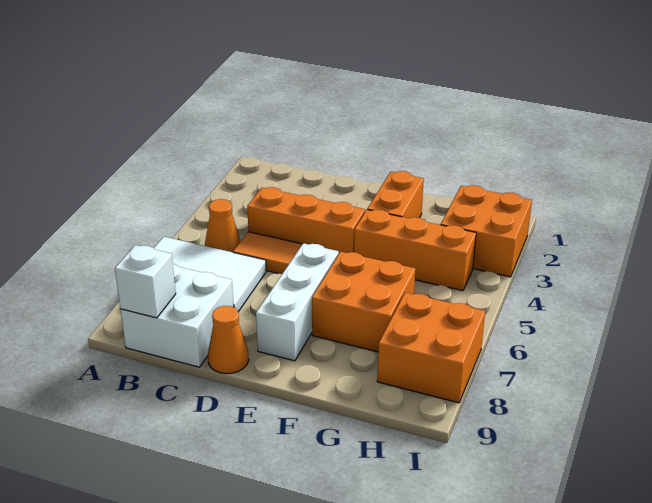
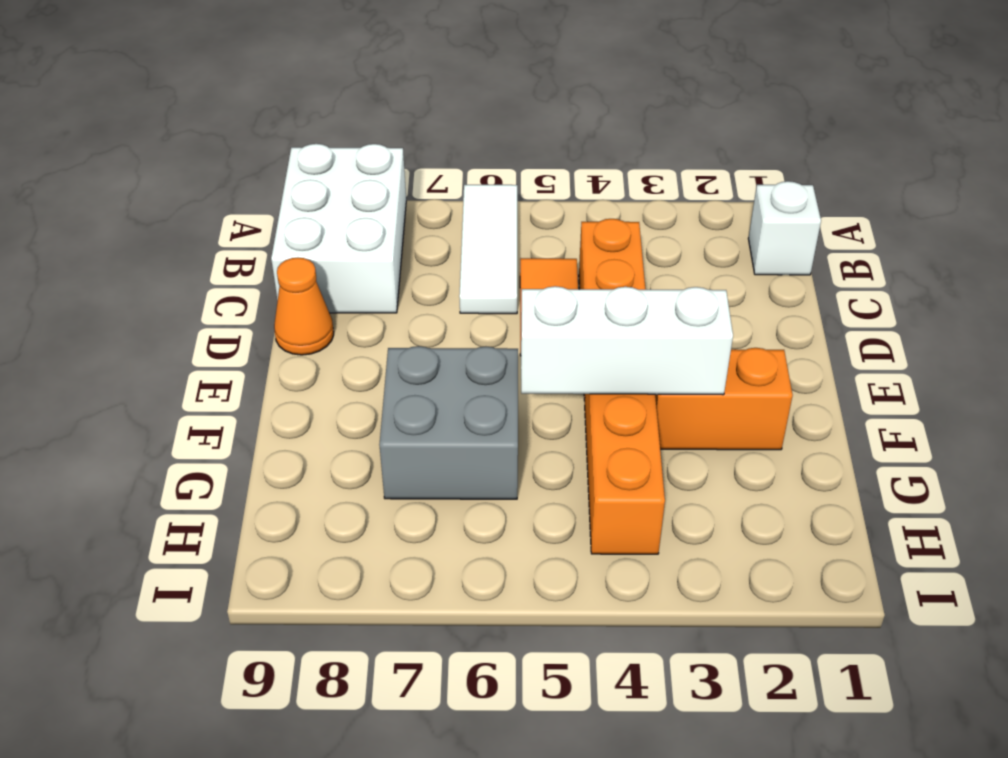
white 2x3 tile [154,237,266,312] -> white 1x3 tile [459,185,517,314]
orange 1x1 cone [205,199,240,252] -> none
white 2x2 brick [121,264,234,367] -> white 2x3 brick [271,144,406,313]
white 1x1 brick [115,245,176,318] -> white 1x1 brick moved to [748,181,821,275]
white 1x3 brick [256,243,339,361] -> white 1x3 brick moved to [521,286,733,395]
orange 2x2 brick [312,252,415,352] -> grey 2x2 brick [379,346,518,499]
orange 2x2 brick [441,185,532,277] -> none
orange 2x2 brick [377,293,485,403] -> none

